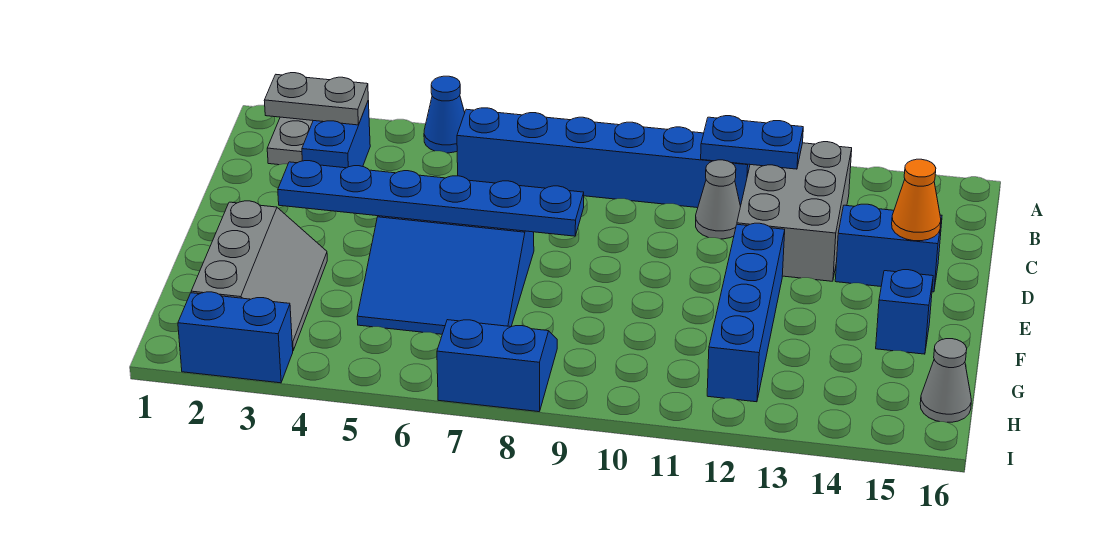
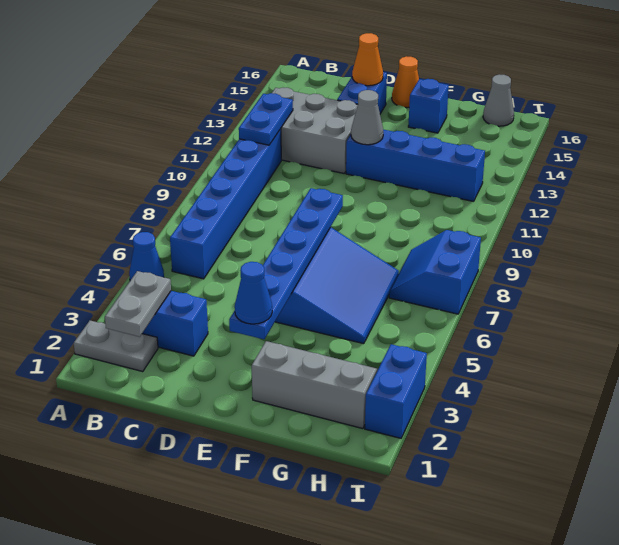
grey 1x1 cone [696,160,741,239] -> grey 1x1 cone moved to [351,90,383,145]
none -> blue 1x1 cone [235,262,272,324]
none -> orange 1x1 cone [392,56,419,108]

